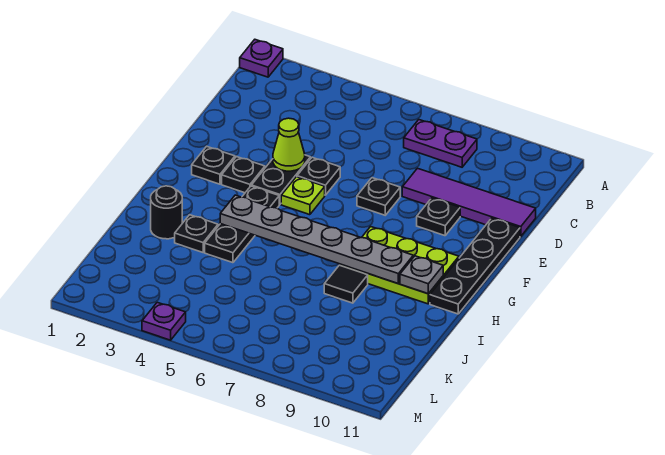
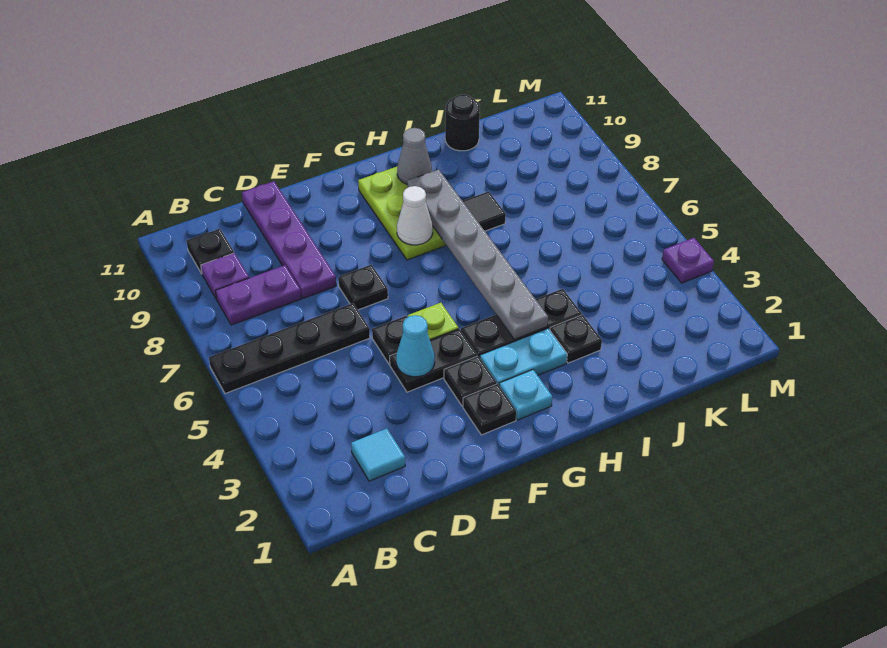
purple 1x1 plate [240,40,283,77] -> purple 1x1 plate moved to [201,253,249,299]
purple 1x2 plate [404,120,477,167] -> purple 1x2 plate turned to [216,265,301,325]
none -> cyan 1x1 tile [351,428,405,481]
purple 1x4 tile [402,168,536,237] -> purple 1x4 plate [242,181,336,298]
lime 1x1 cone [273,118,305,171] -> cyan 1x1 cone [396,315,435,377]
black 1x1 plate [417,198,460,236] -> black 1x1 plate moved to [187,229,234,274]
black 1x4 plate [430,218,520,314] -> black 1x4 plate moved to [209,303,370,394]
none -> cyan 1x1 plate [499,370,552,420]
none -> cyan 1x2 plate [480,328,567,385]
none -> white 1x1 cone [397,186,433,245]
grey 1x1 plate [400,256,443,294] -> grey 1x1 cone [397,128,432,184]
black 1x1 round brick [151,186,182,239] -> black 1x1 round brick moved to [445,95,480,151]

